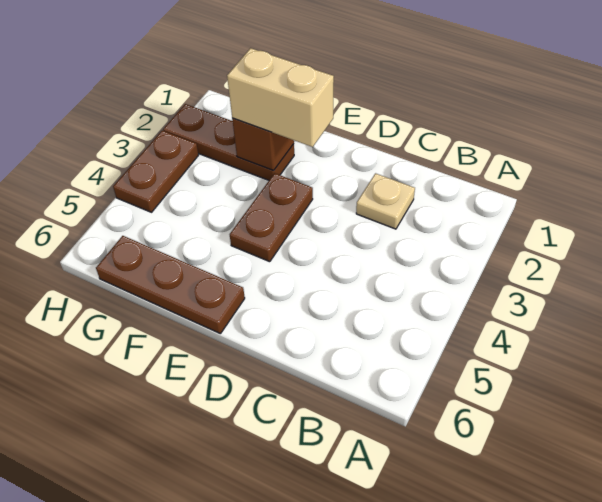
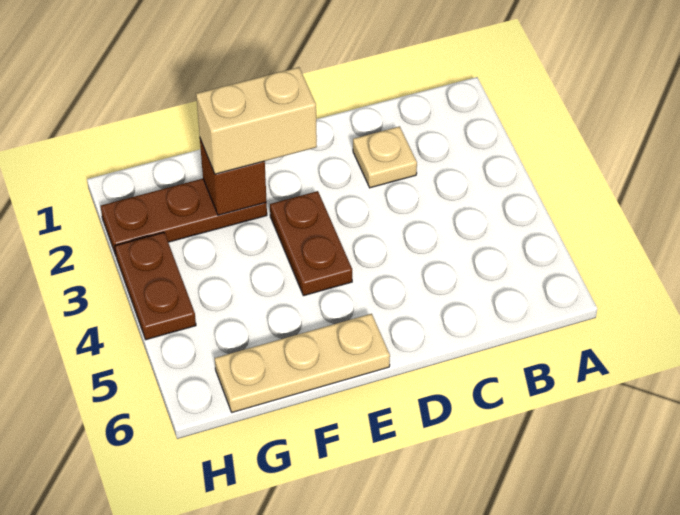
brown 1x3 plate [96,236,245,333] -> tan 1x3 plate [215,314,390,412]

